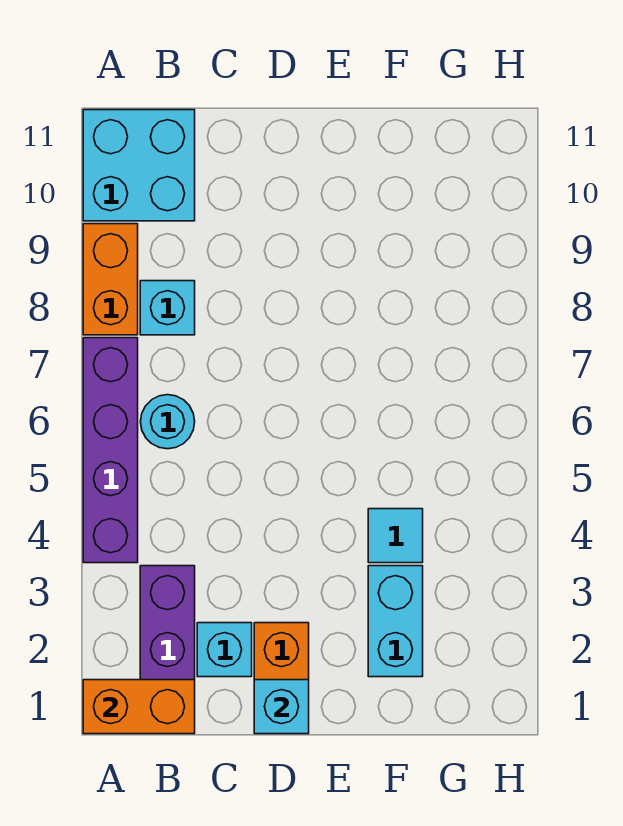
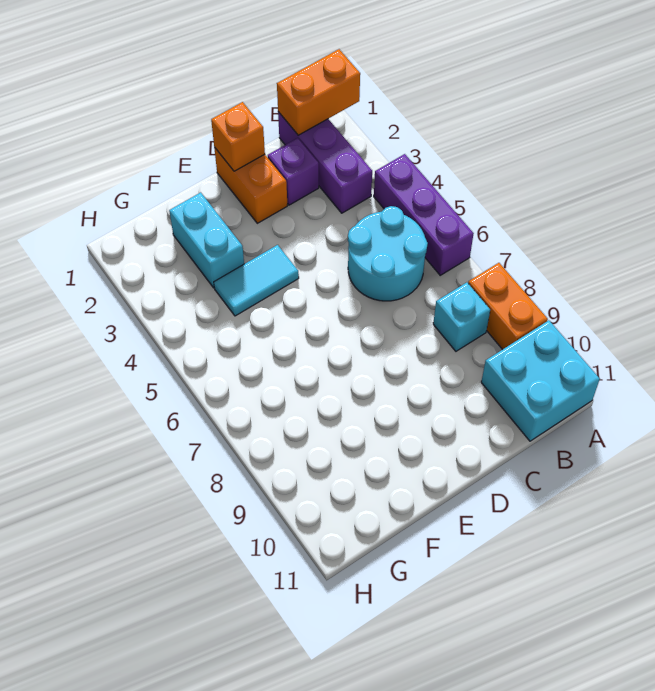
purple 1x4 brick [83,338,138,563] -> purple 1x3 brick [374,154,474,275]
cyan 1x1 round brick [140,395,195,449] -> cyan 2x2 round brick [348,206,428,301]
cyan 1x1 brick [197,623,252,677] -> purple 1x1 brick [268,138,319,205]
cyan 1x1 brick [254,680,309,734] -> orange 1x1 brick [211,102,265,171]
cyan 1x1 tile [368,509,423,563] -> cyan 1x2 tile [214,245,299,316]

